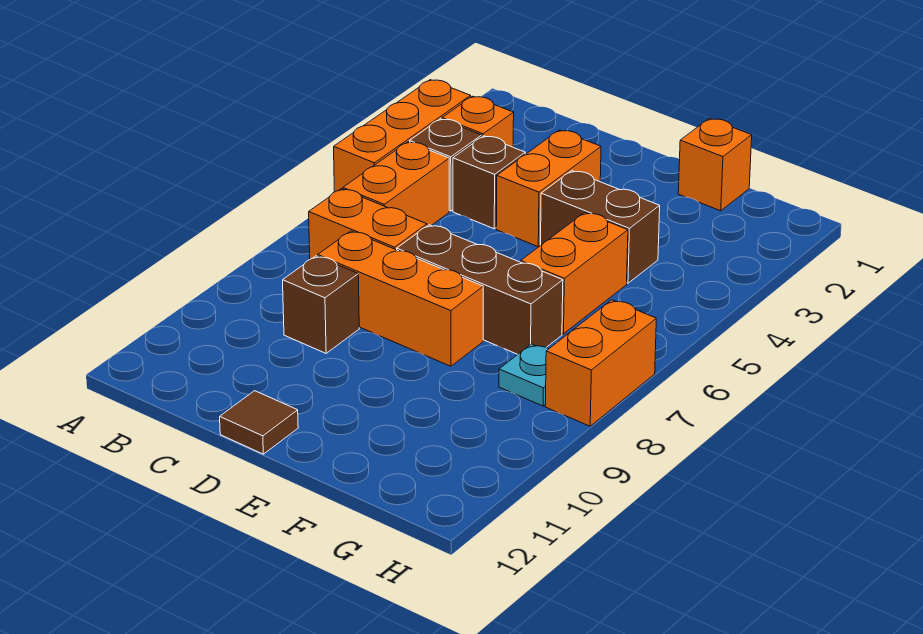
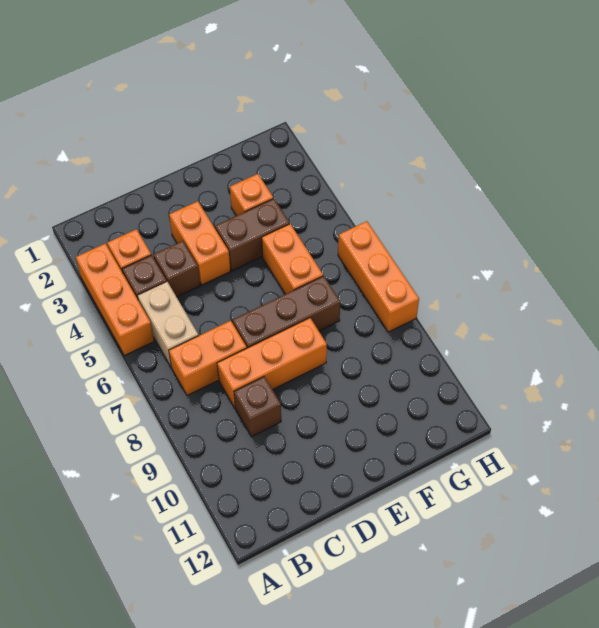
orange 1x2 brick [343,142,449,226] -> tan 1x2 brick [137,282,199,368]
brown 1x1 tile [220,391,298,454] -> none
orange 1x1 brick [678,119,752,211] -> orange 1x1 brick moved to [230,174,273,216]
cyan 1x1 plate [499,344,548,406] -> none
orange 1x2 brick [545,300,656,426] -> orange 1x3 brick [338,221,419,332]

